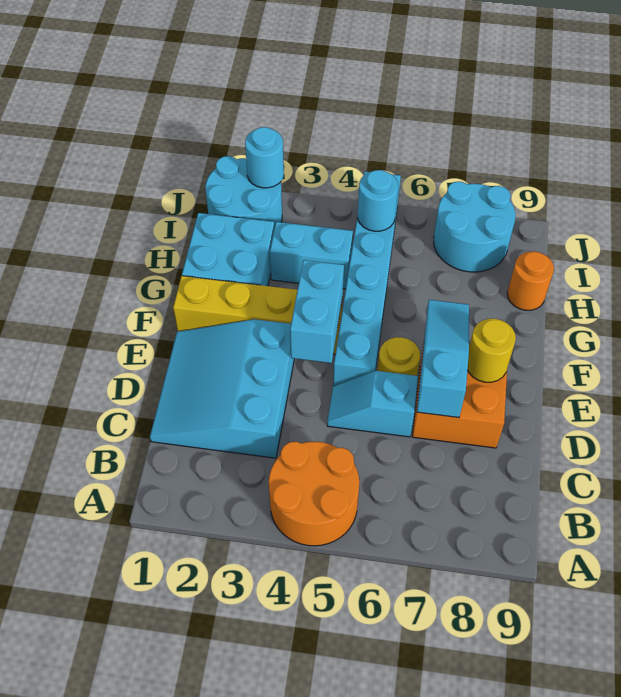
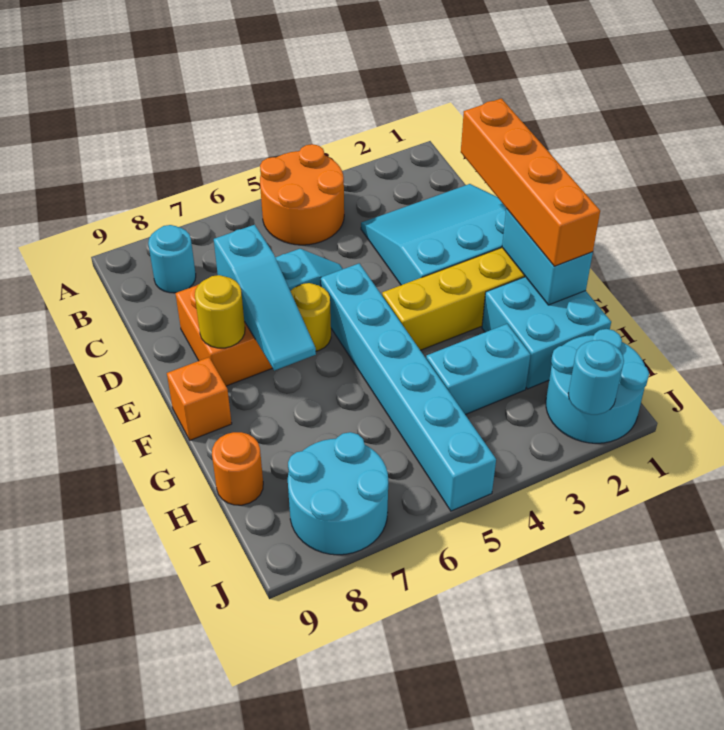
cyan 3x3 slope [150,319,294,458] -> cyan 3x3 slope turned to [361,184,506,285]
none -> orange 1x4 brick [461,98,600,266]
cyan 1x2 brick [290,260,344,363] -> cyan 1x2 brick moved to [502,209,593,305]
none -> orange 1x1 brick [167,357,232,440]
cyan 1x1 round brick [358,170,398,231] -> cyan 1x1 round brick moved to [148,225,196,293]

